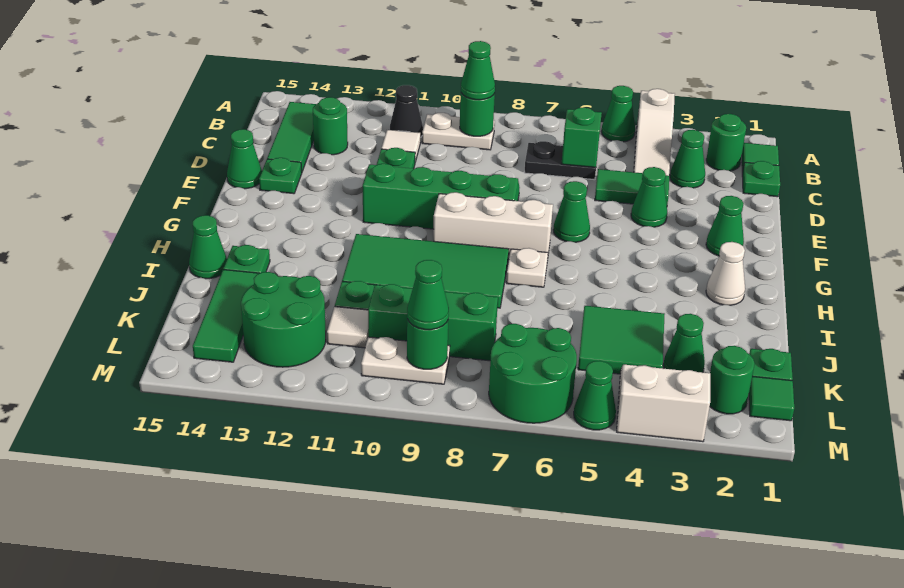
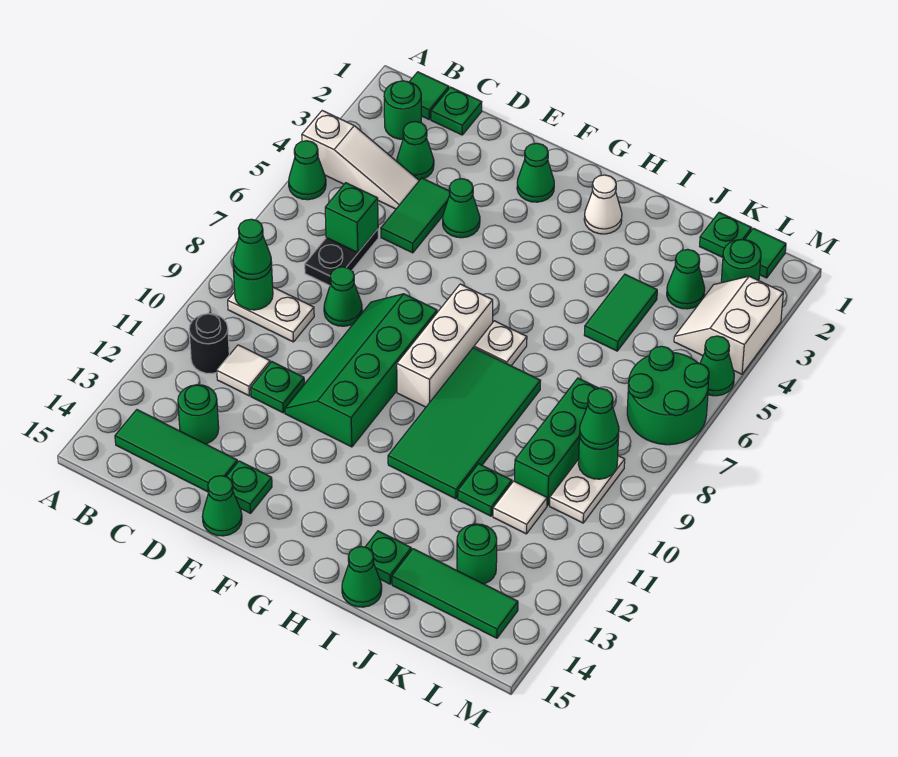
white 1x2 plate [422,113,495,150] -> white 1x2 plate turned to [228,287,314,342]
black 1x1 cone [390,85,423,138] -> black 1x1 round brick [189,314,229,373]
green 1x1 cone [553,181,590,242] -> green 1x1 cone moved to [324,267,362,326]
green 2x2 tile [578,306,665,374] -> green 1x2 tile [584,274,657,351]
green 2x2 round brick [241,272,326,367] -> green 1x1 round brick [457,524,497,584]

